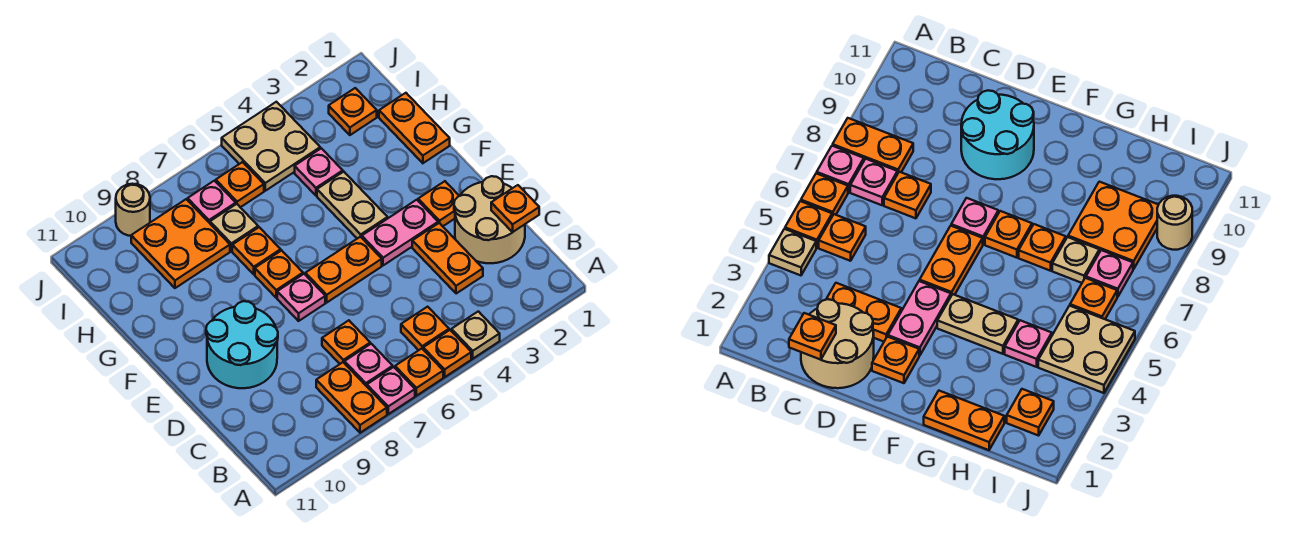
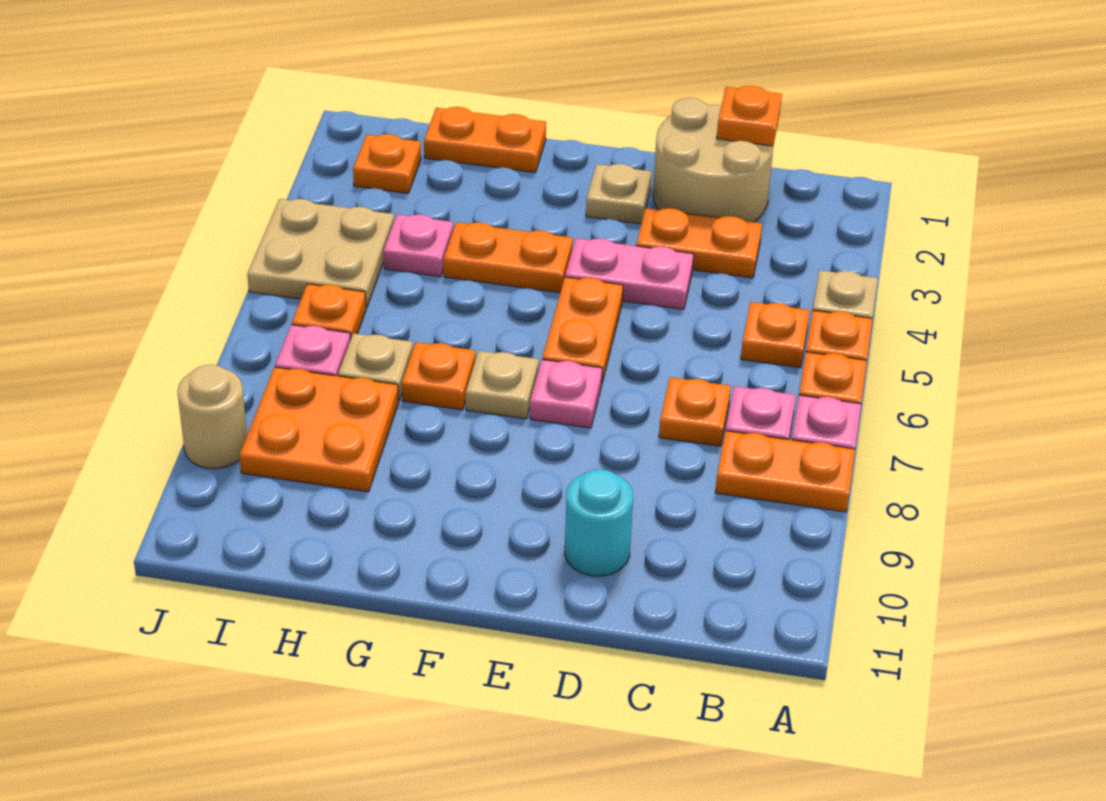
cyan 2x2 round brick [206,301,278,388] -> cyan 1x1 round brick [565,469,633,576]
orange 1x1 plate [418,181,459,226] -> tan 1x1 plate [586,164,652,224]
pink 1x2 plate [362,200,438,265] -> pink 1x2 plate turned to [565,238,694,309]
tan 1x2 plate [317,172,388,239] -> orange 1x2 plate [444,222,573,293]
orange 1x1 plate [255,250,303,298] -> tan 1x1 plate [466,351,539,419]

